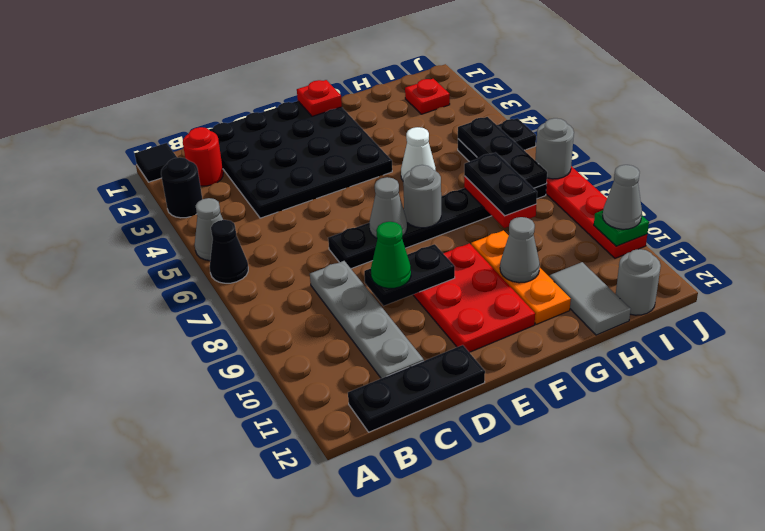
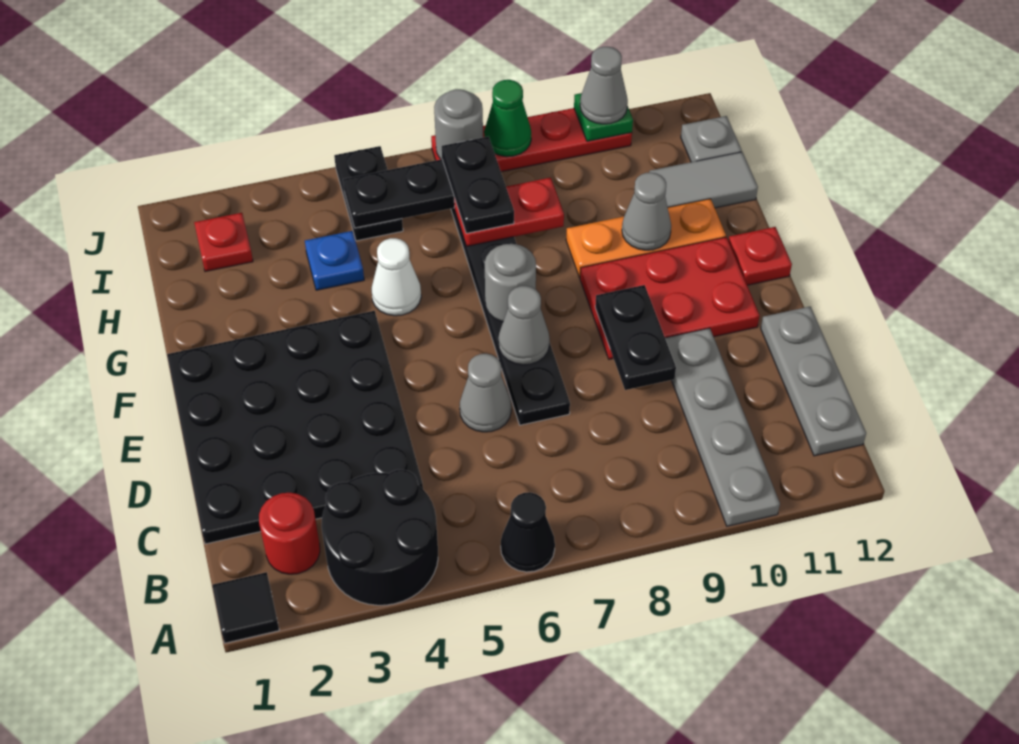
black 1x1 round brick [161,157,202,218] -> black 2x2 round brick [321,470,438,605]
grey 1x1 cone [195,198,223,261] -> grey 1x1 cone moved to [460,354,511,432]
black 1x3 plate [348,345,485,432] -> grey 1x3 plate [761,307,866,456]
grey 1x4 plate [310,261,424,378] -> grey 1x4 plate turned to [665,328,780,526]
green 1x1 cone [371,222,411,288] -> green 1x1 cone moved to [484,80,531,157]
red 1x1 plate [297,80,342,116] -> red 1x1 plate moved to [728,227,792,285]
none -> blue 1x1 plate [305,231,364,290]
black 1x2 plate [464,153,537,216] -> black 1x2 plate turned to [442,137,514,233]
grey 1x1 round brick [616,249,661,315] -> grey 1x1 plate [681,116,742,162]

